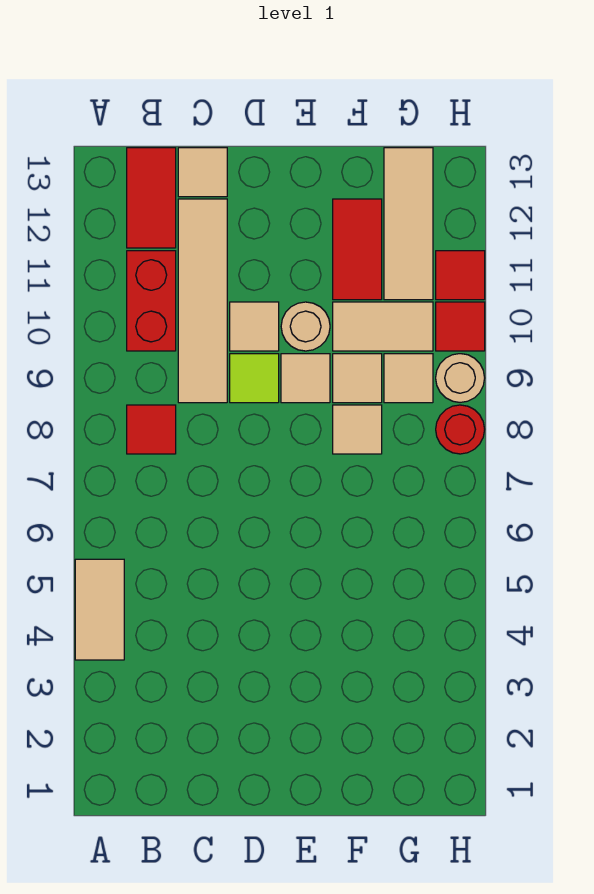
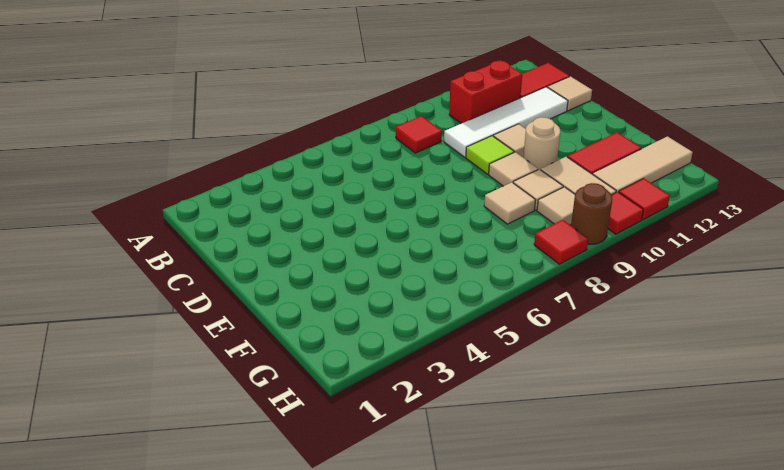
tan 1x2 tile [75,559,124,660] -> none
tan 1x4 tile [178,199,227,403] -> white 1x4 tile [444,87,568,157]
red 1x1 round brick [436,405,485,454] -> red 1x1 tile [534,220,588,264]
tan 1x1 round brick [436,354,485,402] -> brown 1x1 round brick [571,183,612,244]

